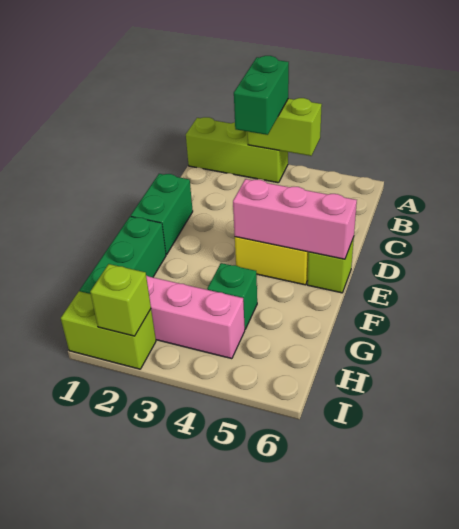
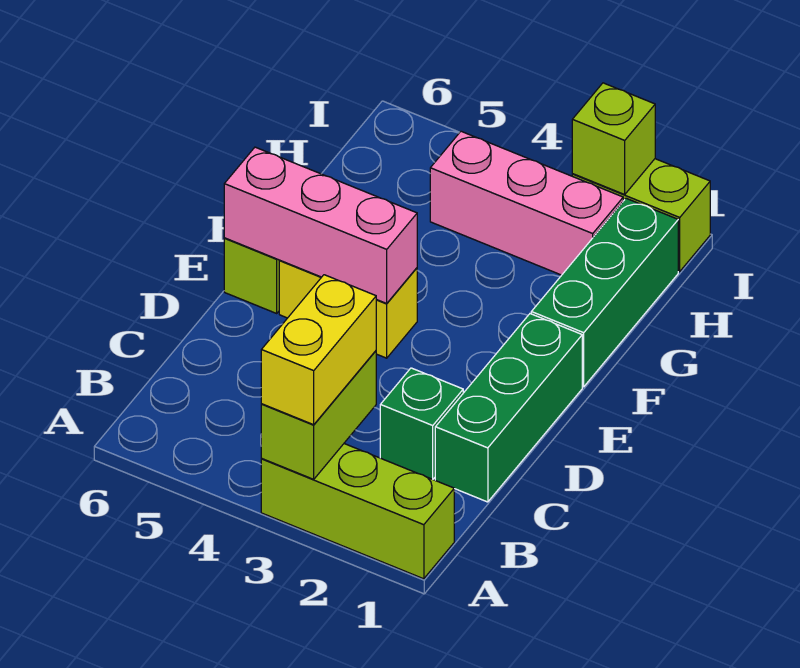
lime 1x2 brick [248,98,322,156] -> lime 1x2 brick turned to [261,351,376,479]
green 1x2 brick [234,56,289,135] -> yellow 1x2 brick [261,275,376,425]
green 1x2 brick [131,174,193,254] -> green 1x3 brick [435,314,582,502]
green 1x1 brick [207,263,257,329] -> green 1x1 brick moved to [380,368,463,479]

